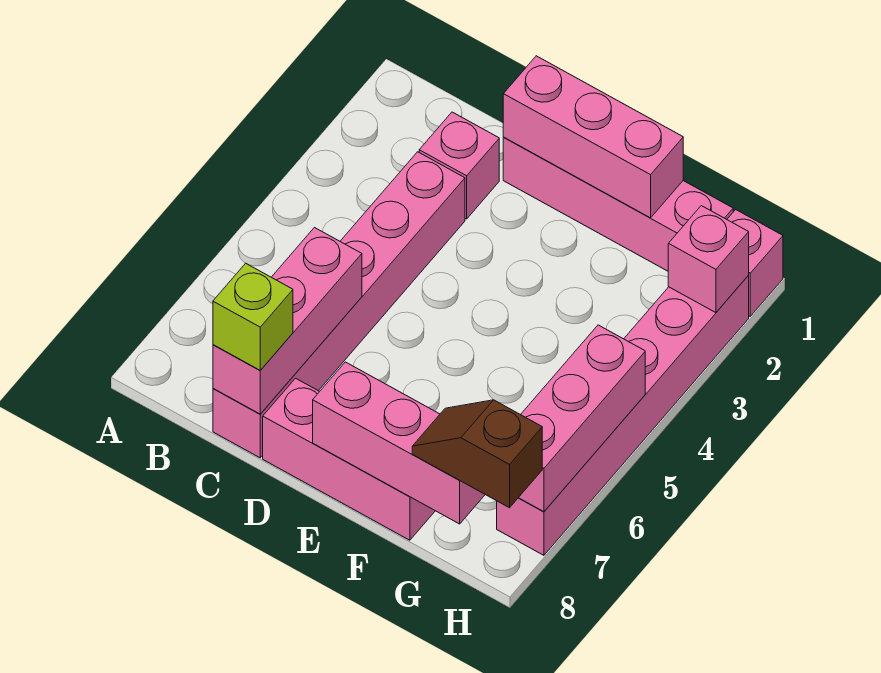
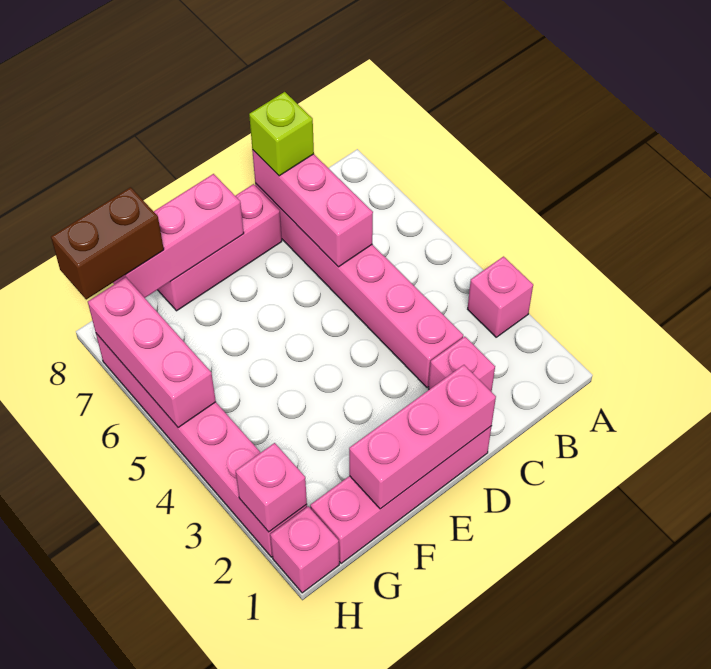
none -> pink 1x1 brick [468,257,533,337]
brown 1x2 slope [412,400,542,508] -> brown 1x2 brick [51,187,164,300]

